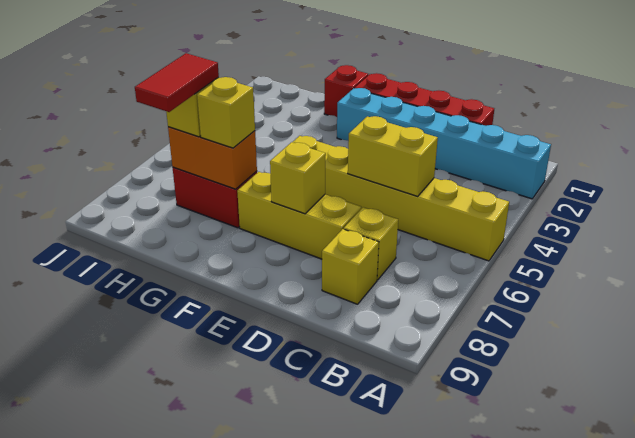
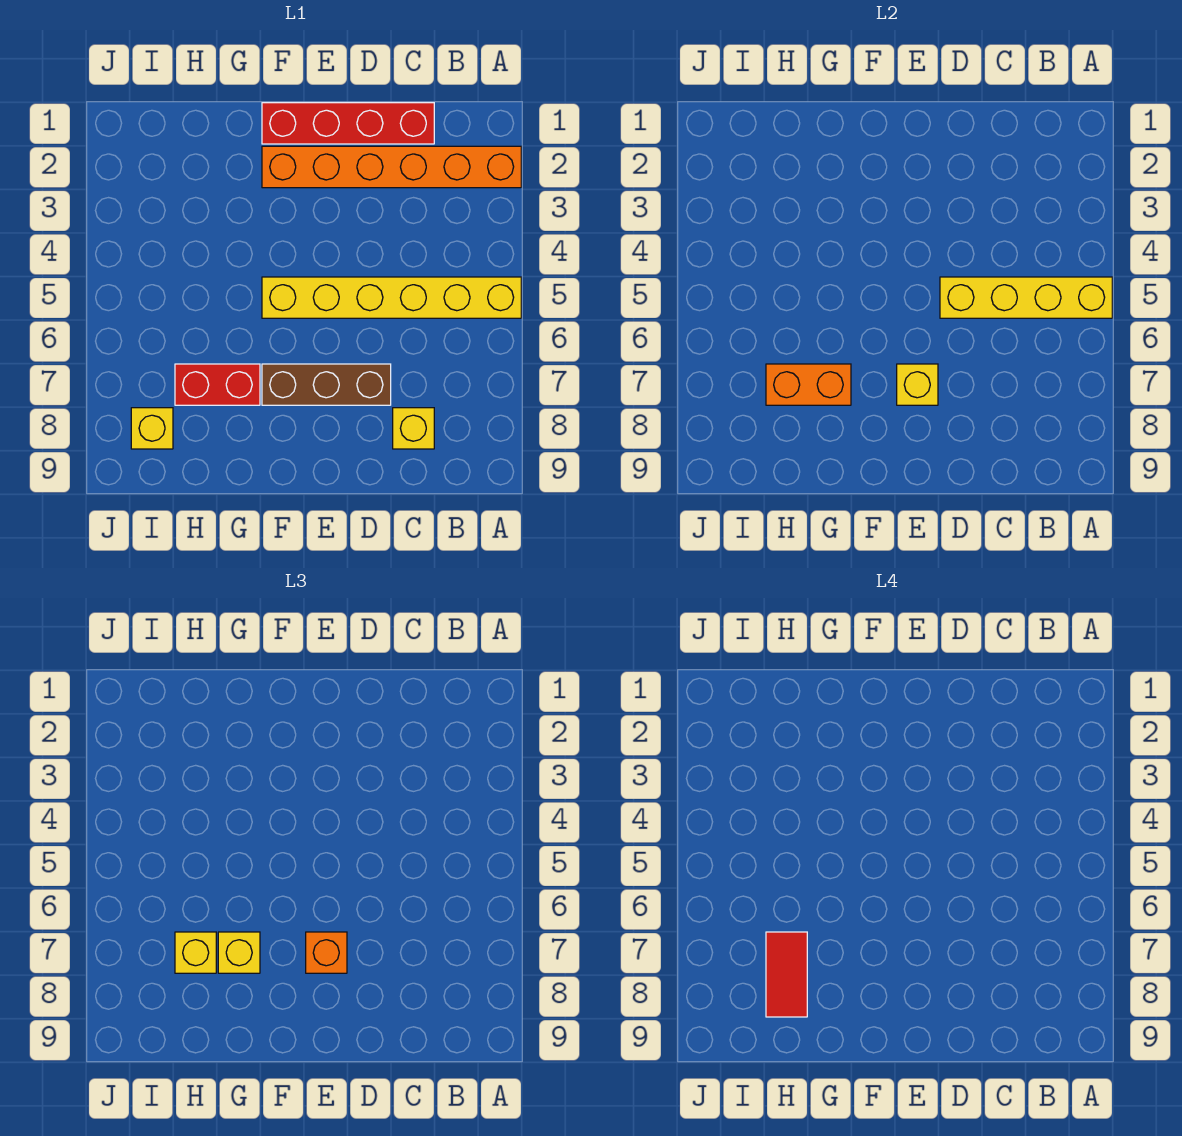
cyan 1x6 brick [337,88,551,199] -> orange 1x6 brick [262,146,521,188]
yellow 1x2 brick [348,116,438,196] -> yellow 1x4 brick [940,277,1112,318]
yellow 1x1 brick [344,207,398,280] -> yellow 1x1 brick moved to [131,408,173,449]
yellow 1x3 brick [237,172,361,259] -> brown 1x3 brick [262,364,391,405]
none -> orange 1x1 brick [306,932,347,973]
red 1x1 brick [324,65,368,117] -> none

